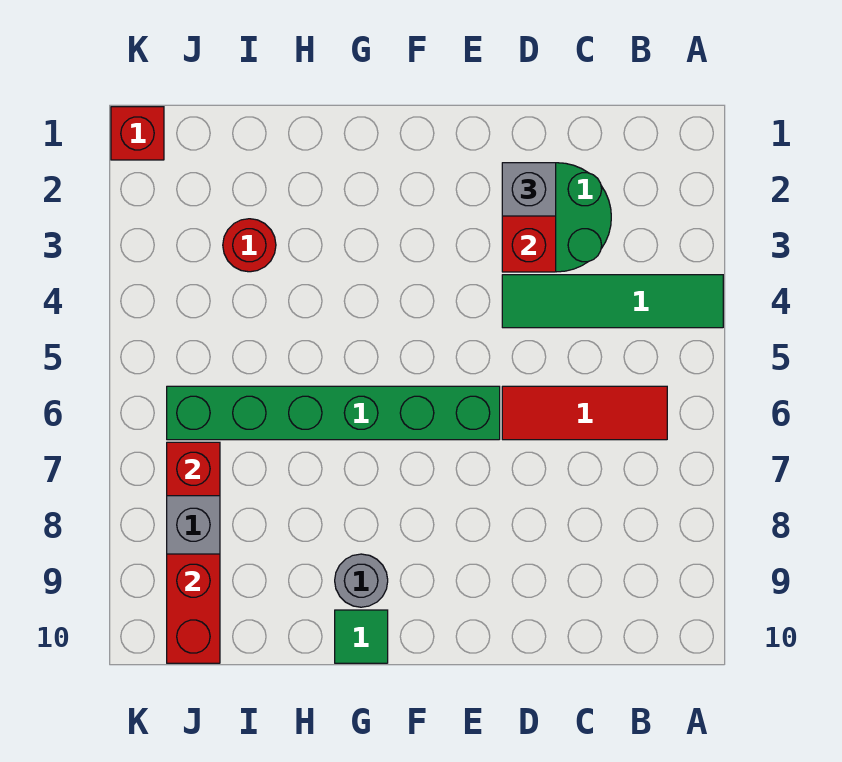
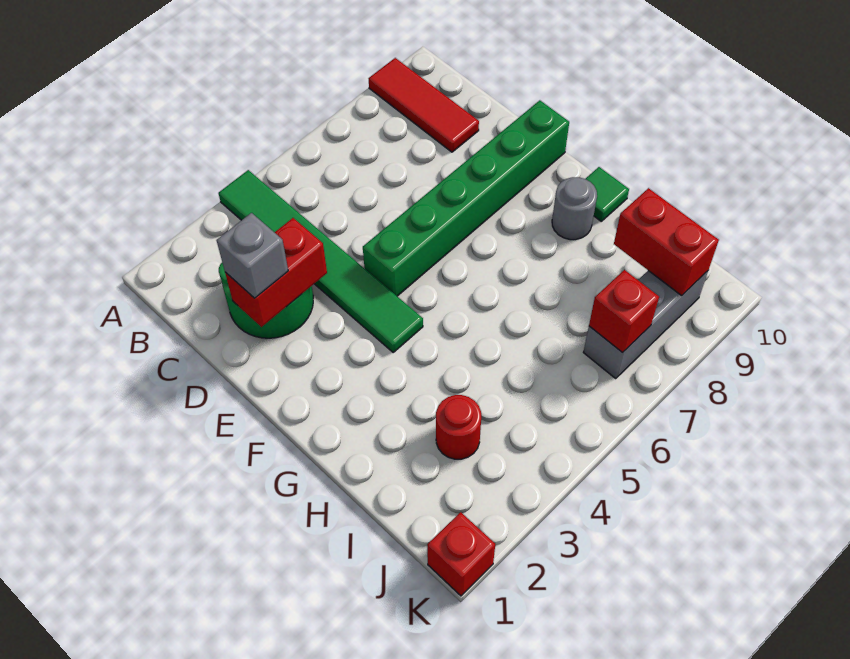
green 1x4 tile [502,275,723,328] -> green 1x6 tile [218,170,423,352]
red 1x3 tile [502,386,667,440] -> red 1x3 tile moved to [368,58,479,152]
green 1x6 brick [167,386,500,440] -> green 1x6 brick turned to [363,100,569,296]
red 1x2 brick [167,554,220,663] -> red 1x2 brick turned to [614,188,719,296]

